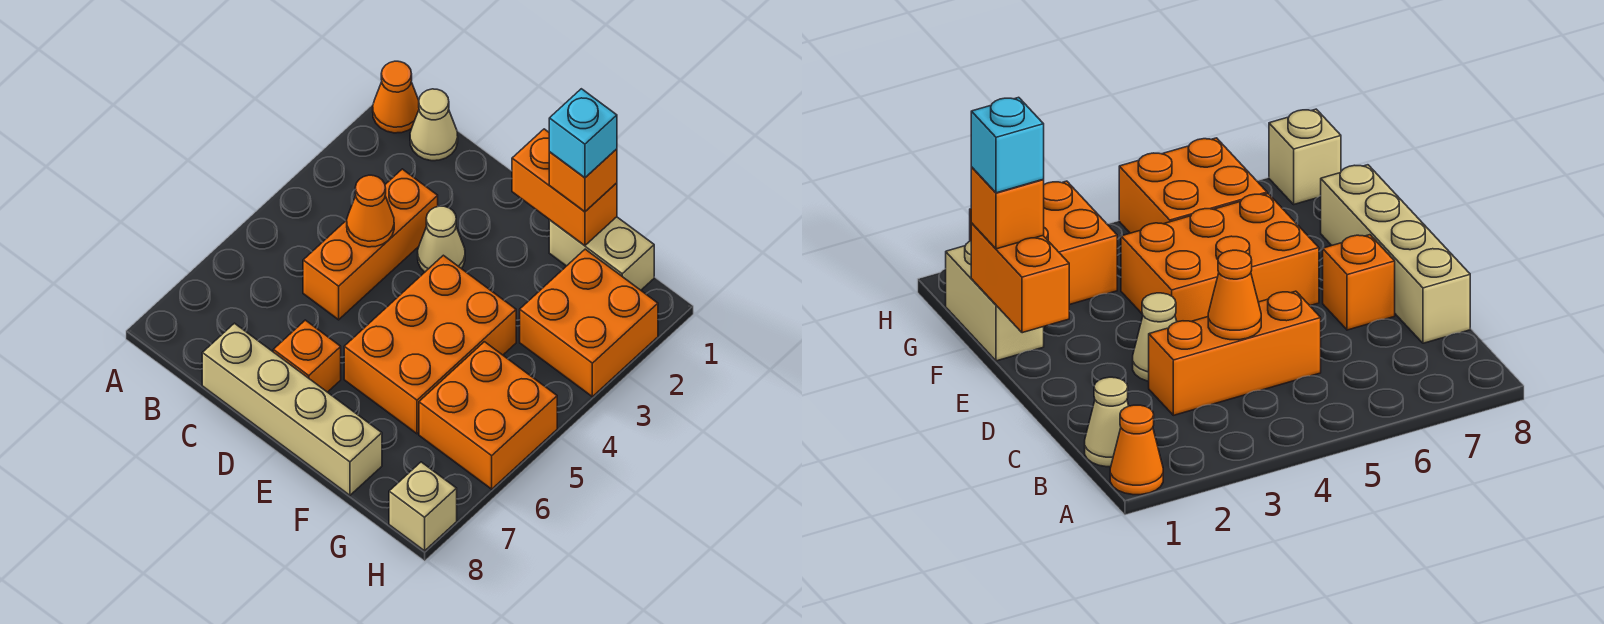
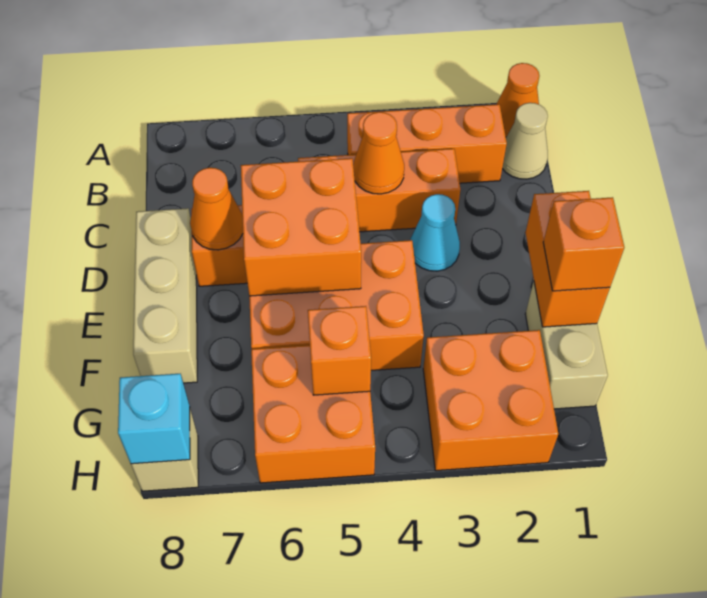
none -> orange 1x3 brick [347,104,507,183]
tan 1x4 brick [202,323,382,495] -> tan 1x3 brick [133,208,197,383]
tan 1x1 cone [418,206,465,272] -> cyan 1x1 cone [410,194,460,271]
none -> orange 2x2 brick [241,158,361,296]
none -> orange 1x1 cone [190,168,243,250]
cyan 1x1 brick [549,89,617,178] -> cyan 1x1 brick moved to [118,374,190,464]
none -> orange 1x1 brick [308,306,371,395]

